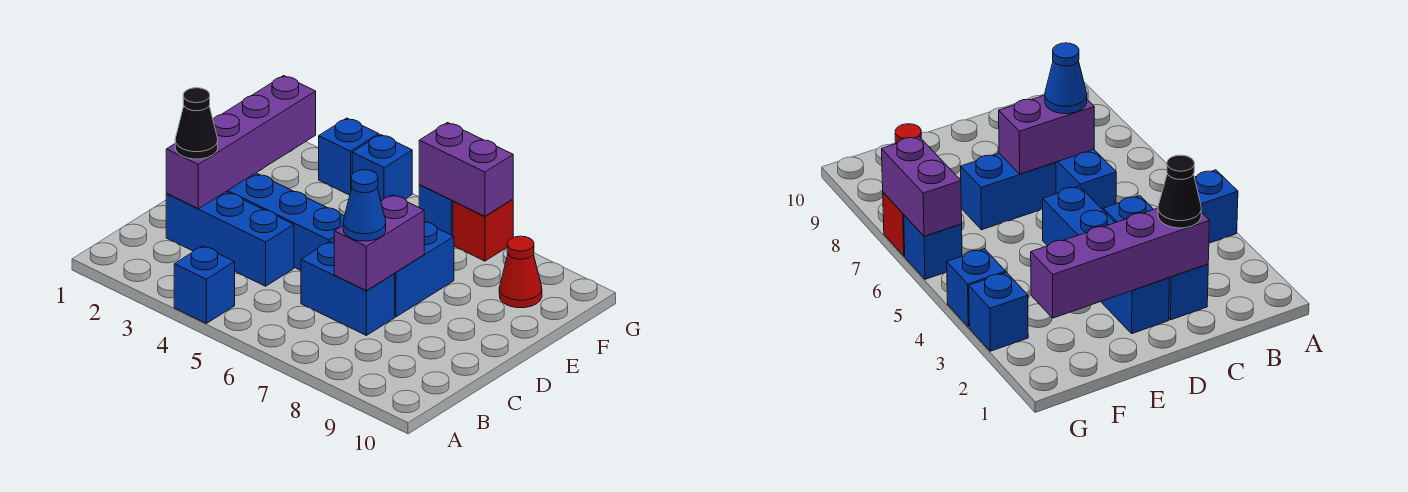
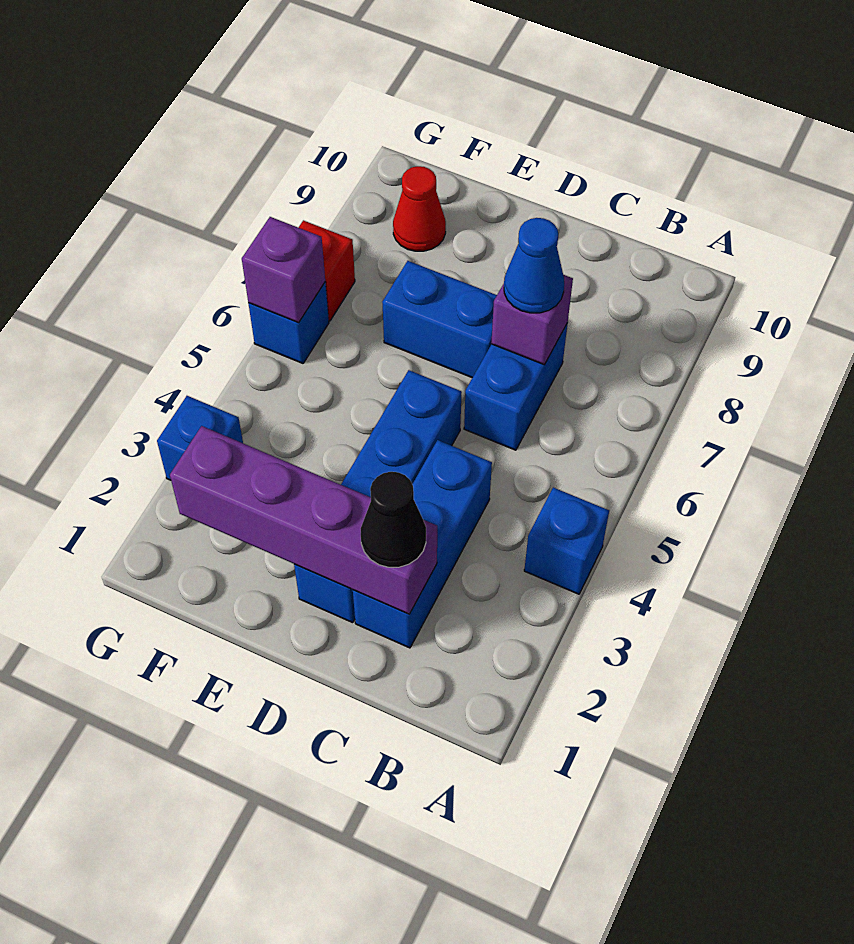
purple 1x2 brick [334,195,424,291] -> purple 1x1 brick [491,275,573,365]
blue 1x1 brick [352,135,412,201] -> none
purple 1x2 brick [419,123,513,216] -> purple 1x1 brick [242,217,325,323]

